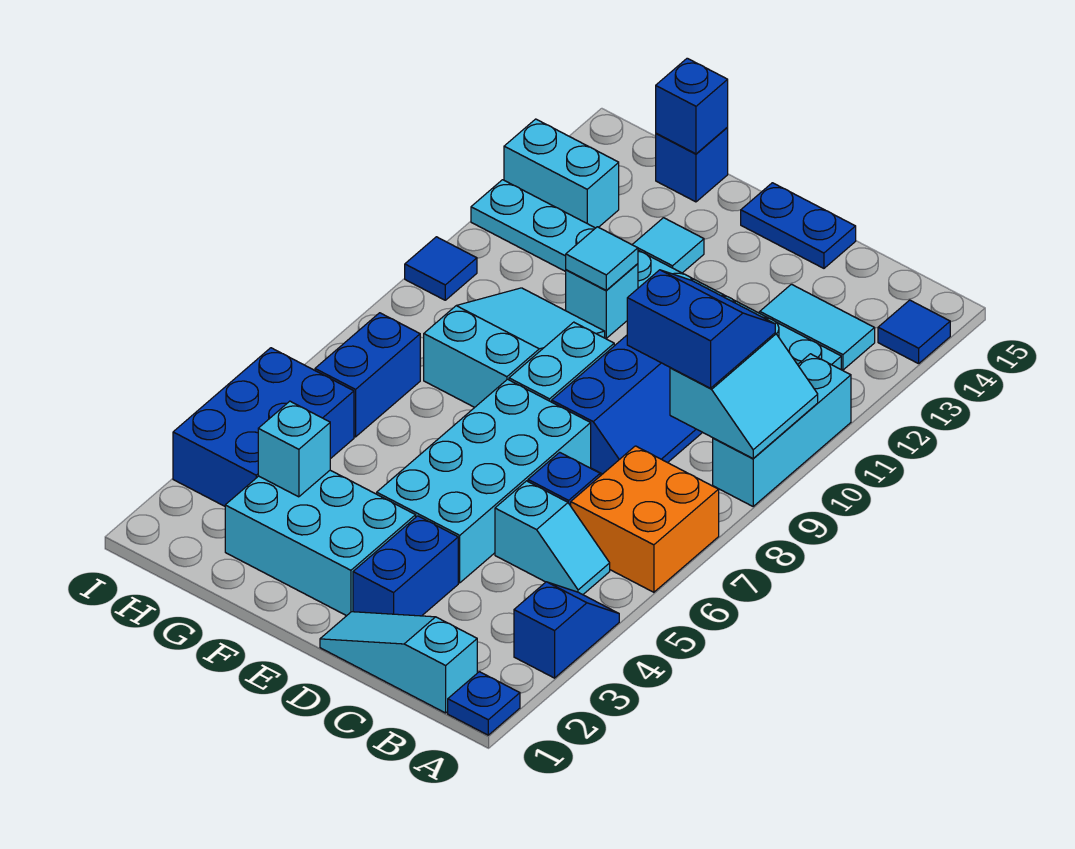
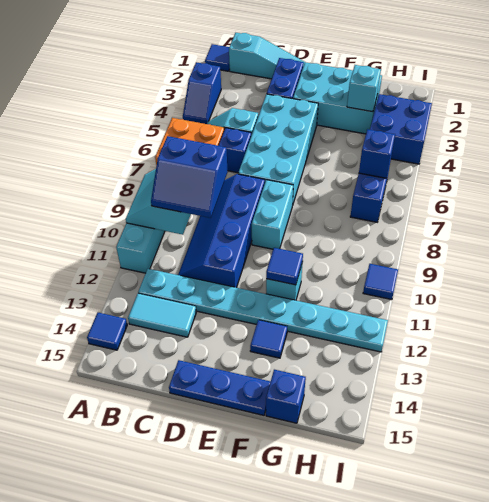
blue 1x1 plate [448,672,520,735] -> blue 1x1 tile [205,44,230,71]
blue 1x2 plate [741,183,856,268] -> blue 1x3 plate [169,360,271,415]
cyan 2x3 slope [424,288,605,407] -> none
cyan 1x1 tile [566,227,638,290] -> blue 1x1 tile [266,248,303,285]
cyan 1x1 tile [632,218,704,273] -> blue 1x1 tile [250,320,287,358]
blue 1x1 brick [656,58,728,154] -> blue 1x1 brick moved to [359,129,395,178]
blue 2x3 brick [173,348,354,506] -> blue 2x2 brick [370,94,432,164]
cyan 1x2 brick [504,119,619,228] -> none

